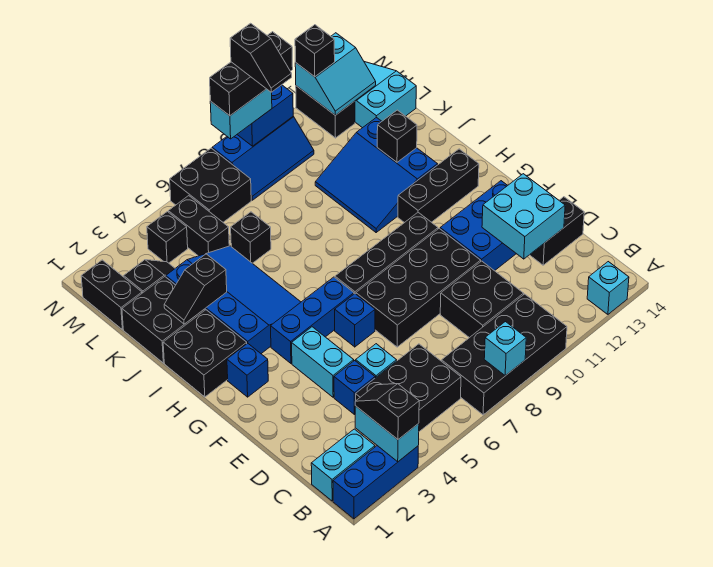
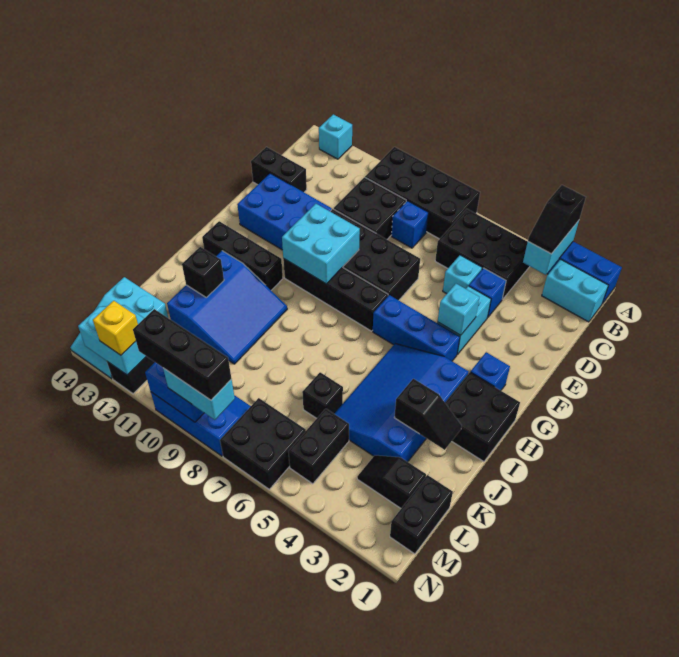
cyan 1x1 brick [484,322,526,376] -> cyan 1x1 brick moved to [438,284,479,335]
cyan 2x2 brick [482,174,565,259] -> cyan 2x2 brick moved to [282,204,360,284]
blue 1x1 brick [335,294,375,347] -> blue 1x1 brick moved to [392,201,428,248]
black 2x2 brick [122,277,205,363] -> none
black 1x1 brick [147,212,188,263] -> none
black 1x2 slope [230,23,292,92] -> none
black 1x1 brick [295,25,335,77] -> yellow 1x1 brick [93,301,138,355]

